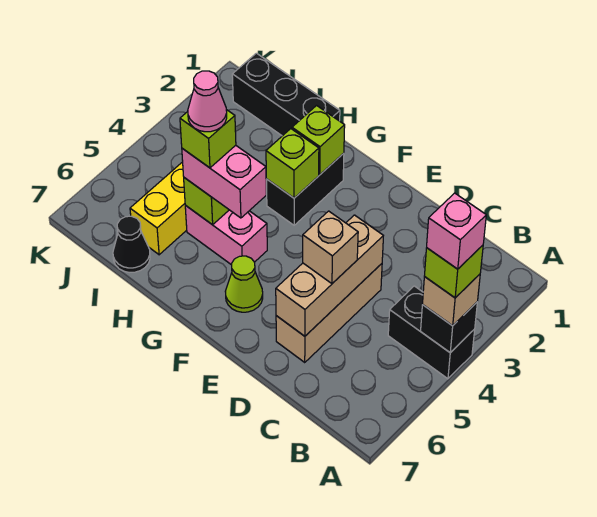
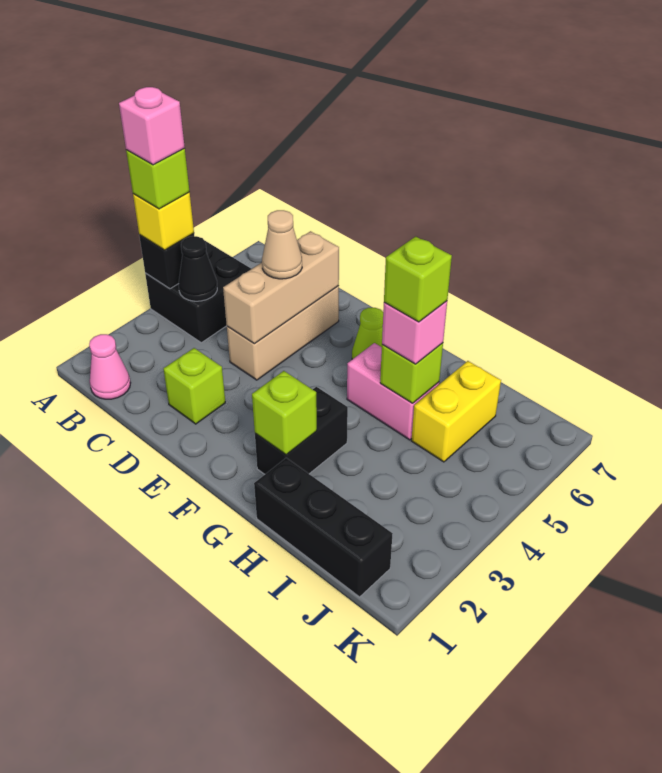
black 1x2 brick [388,286,475,379] -> black 2x2 brick [145,242,251,343]
tan 1x1 brick [423,274,480,326] -> yellow 1x1 brick [133,193,194,250]
tan 1x1 brick [303,211,358,284] -> tan 1x1 cone [262,210,302,279]
lime 1x1 brick [266,129,319,198] -> lime 1x1 brick moved to [163,348,225,424]
pink 1x2 brick [182,145,266,218] -> pink 1x1 brick [382,301,447,364]
pink 1x1 cone [188,71,227,132] -> pink 1x1 cone moved to [89,334,130,399]
black 1x1 cone [113,216,150,273] -> black 1x1 cone moved to [179,236,217,301]

